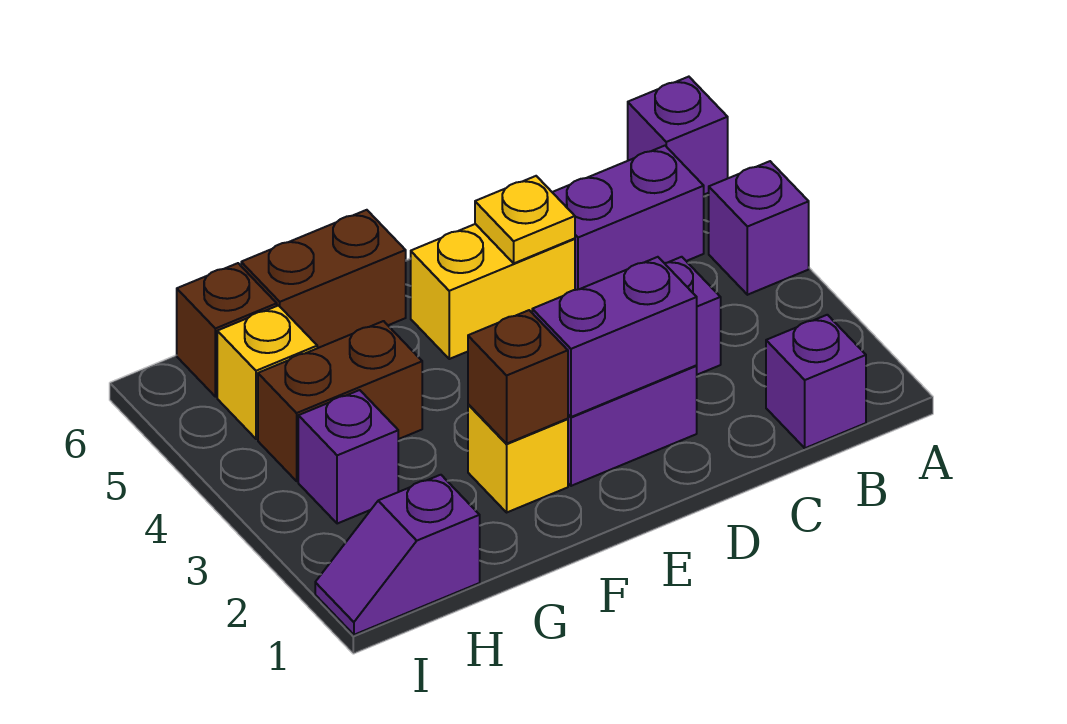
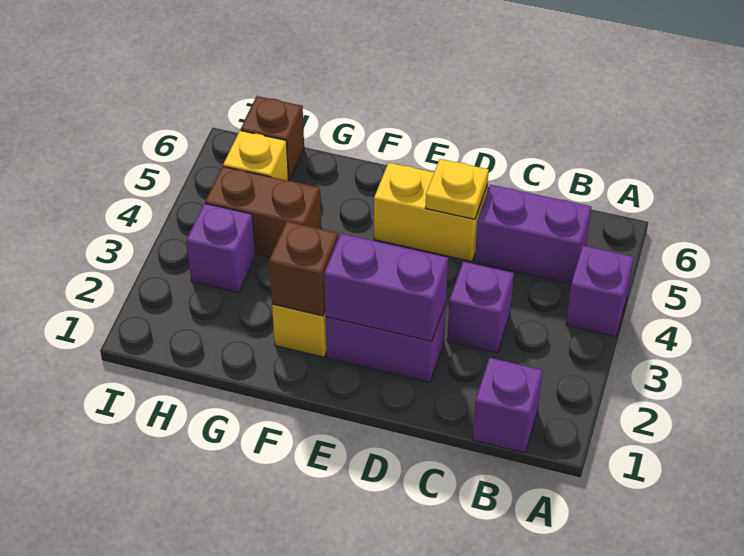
purple 1x1 brick [628,77,728,194] -> none
brown 1x2 brick [241,210,406,348] -> none
purple 1x2 slope [315,475,480,635] -> none

